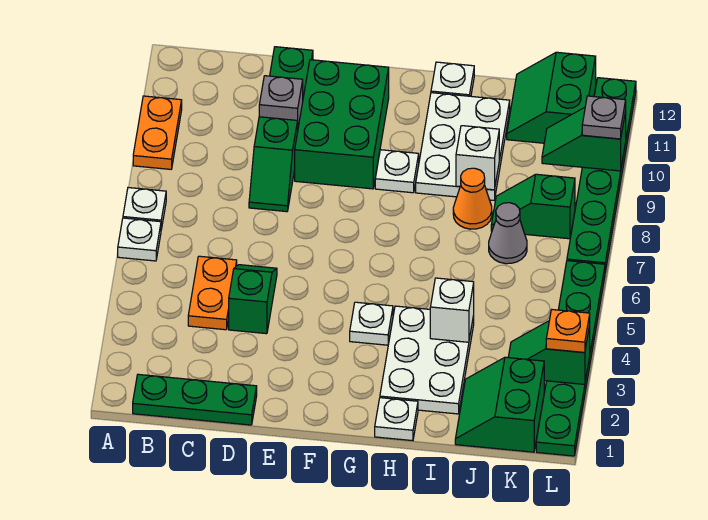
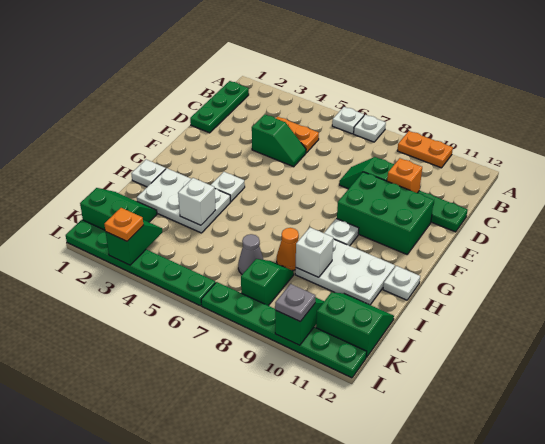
grey 1x1 brick [259,76,303,127] -> orange 1x1 brick [387,158,422,193]

